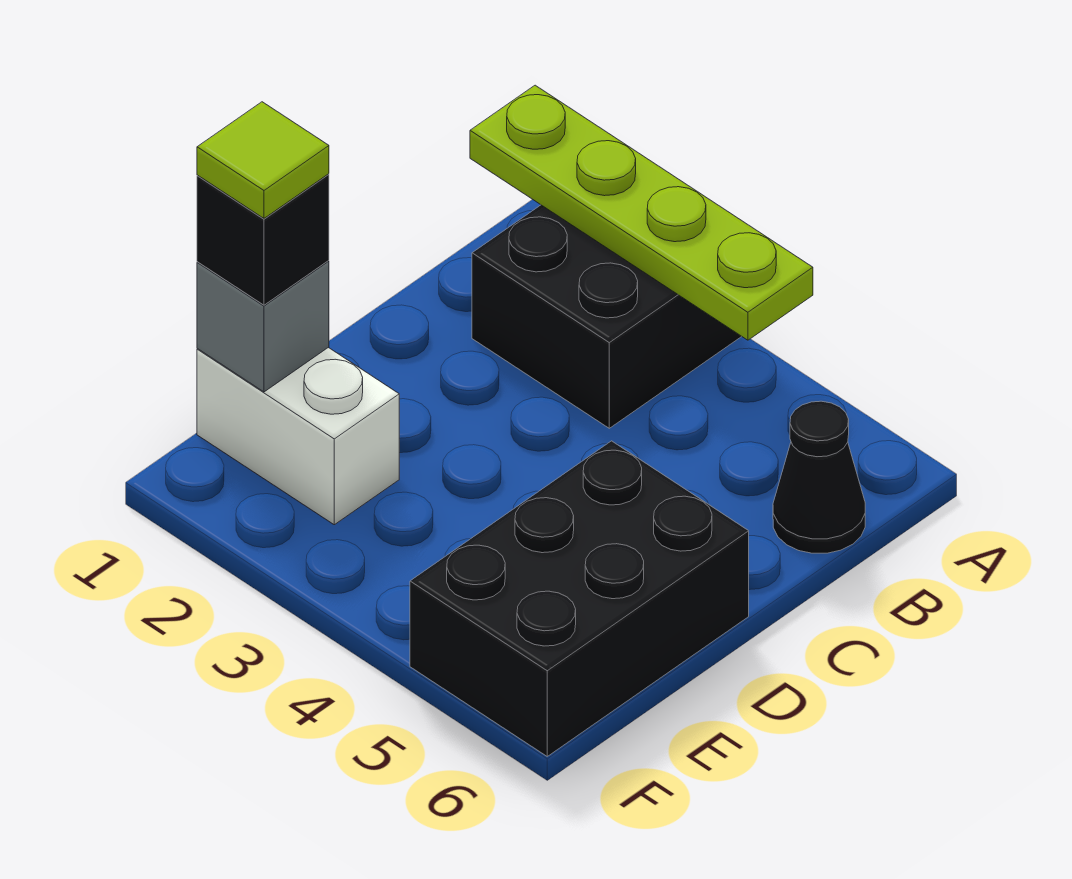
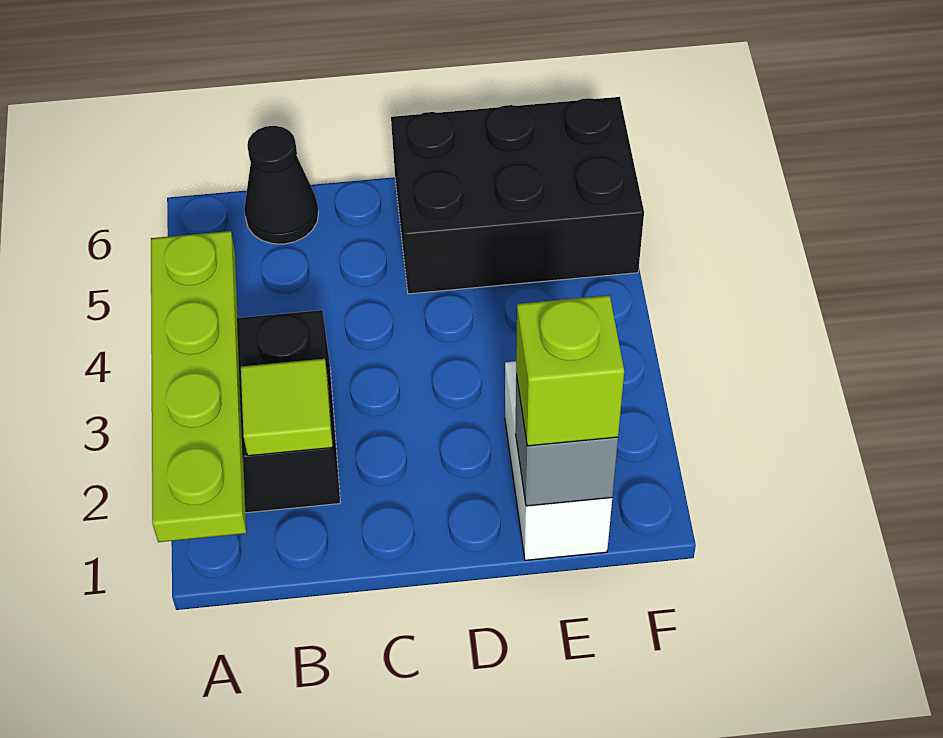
black 1x1 brick [197,174,329,305] -> lime 1x1 brick [516,295,624,446]
lime 1x1 tile [197,102,329,218] -> lime 1x1 tile moved to [241,359,333,456]

